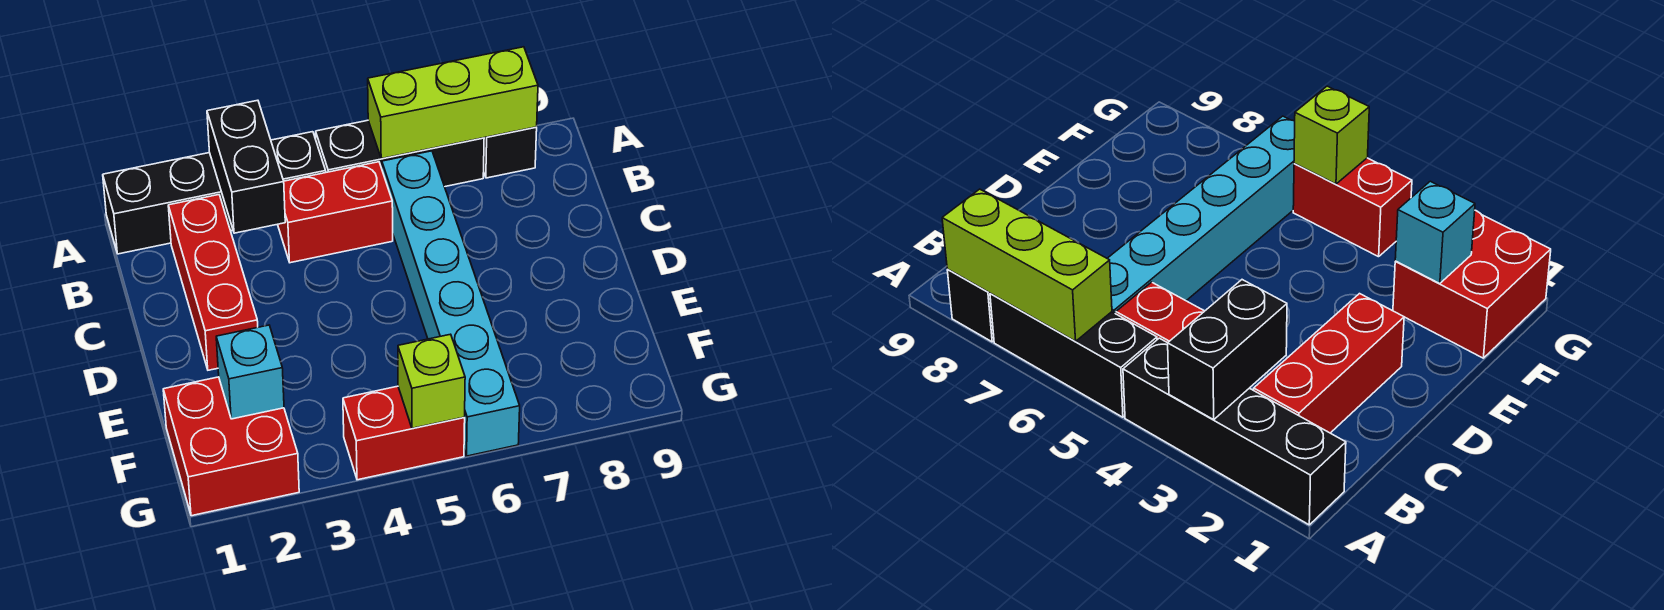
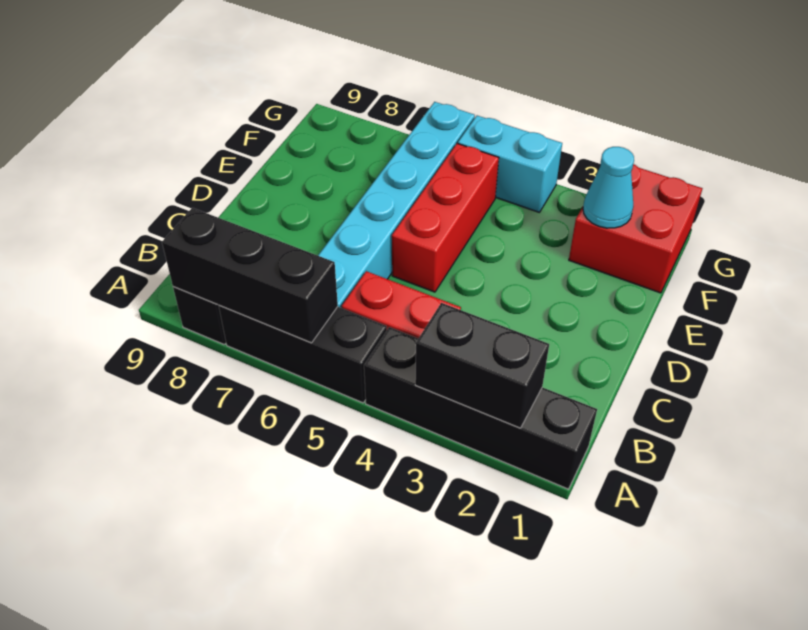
black 1x2 brick [207,100,285,233] -> black 1x2 brick turned to [415,303,549,428]
lime 1x3 brick [368,47,538,159] -> black 1x3 brick [162,208,338,343]
red 1x3 brick [168,195,258,370] -> red 1x3 brick moved to [392,143,499,292]
cyan 1x1 brick [216,325,284,419] -> cyan 1x1 cone [583,147,634,228]
red 1x2 brick [343,386,465,480] -> cyan 1x2 brick [458,116,562,212]
lime 1x1 brick [398,334,465,428] -> none

